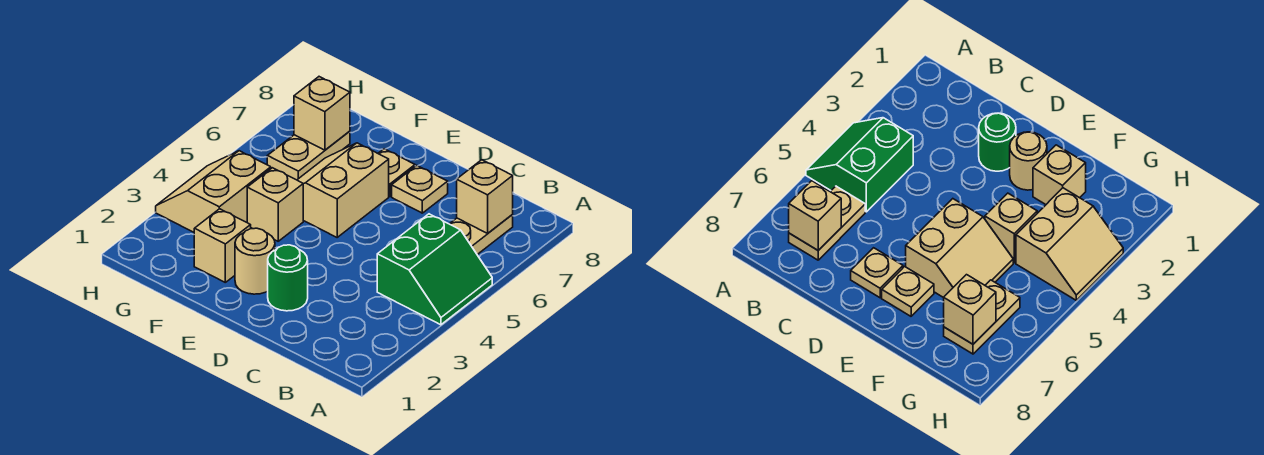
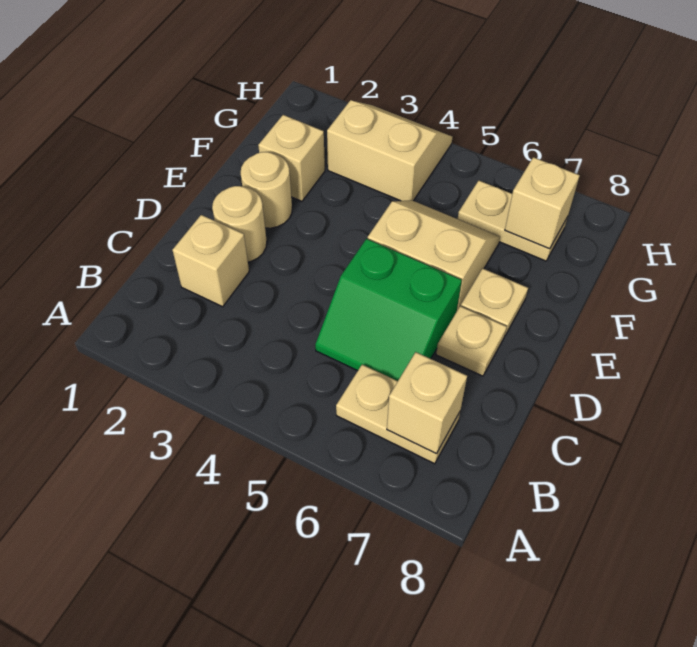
green 2x2 slope [377,214,492,325] -> green 2x2 slope moved to [315,239,462,381]
green 1x1 round brick [268,245,308,311] -> tan 1x1 round brick [212,186,267,262]
tan 1x1 brick [247,168,303,241] -> tan 1x1 brick moved to [172,215,249,307]

